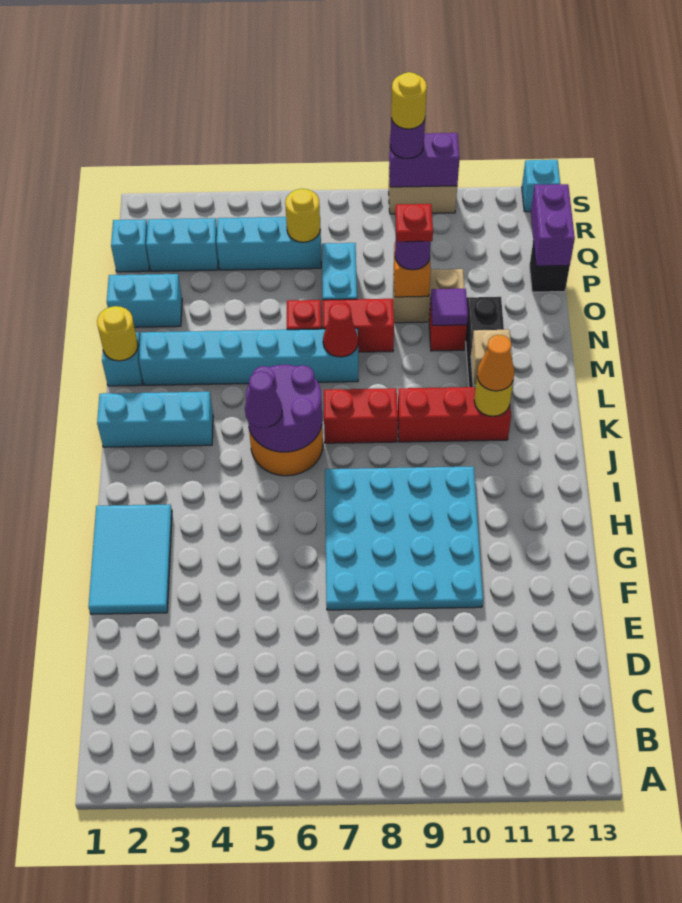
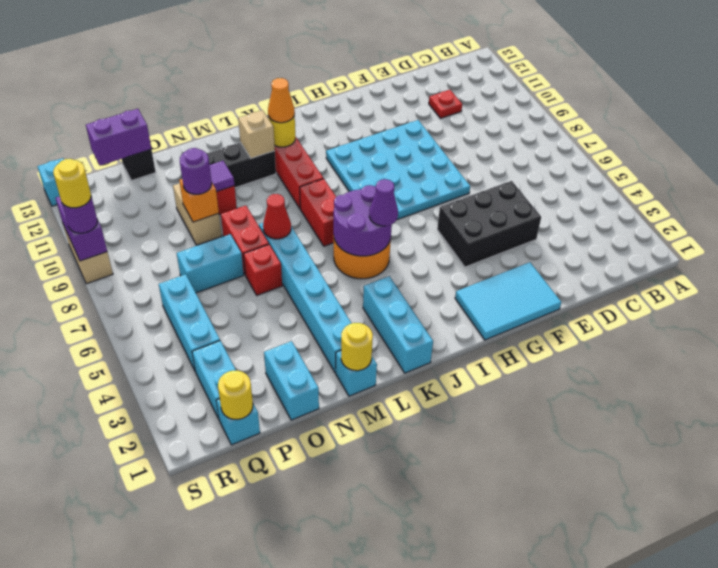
none -> black 2x3 brick [437,181,541,267]
red 1x1 plate [395,204,433,242] -> red 1x1 plate moved to [429,90,462,118]
yellow 1x1 round brick [285,189,320,242] -> yellow 1x1 round brick moved to [218,371,253,419]

